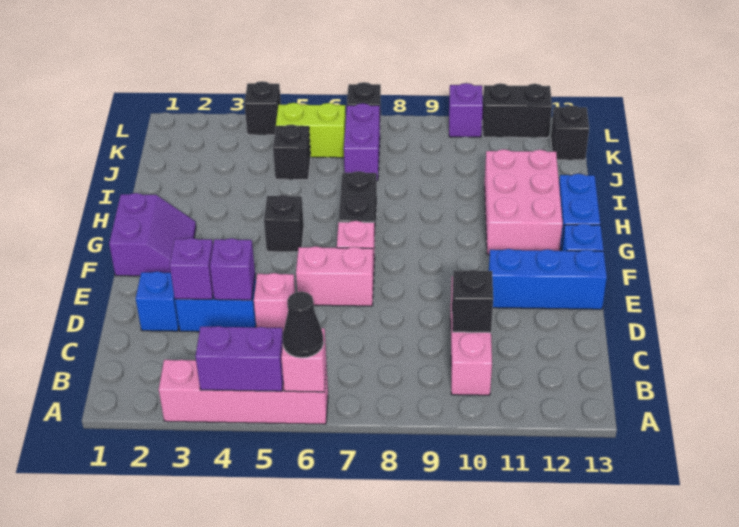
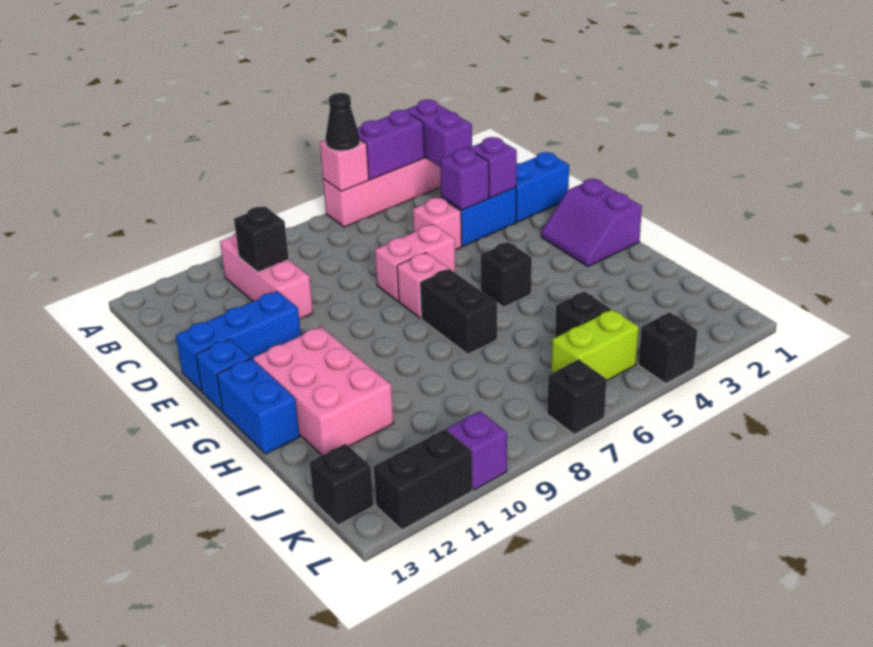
blue 1x1 brick [136,271,179,331] -> blue 1x2 brick [516,152,569,222]
purple 1x2 brick [344,103,380,181] -> purple 1x2 brick moved to [406,100,472,166]

